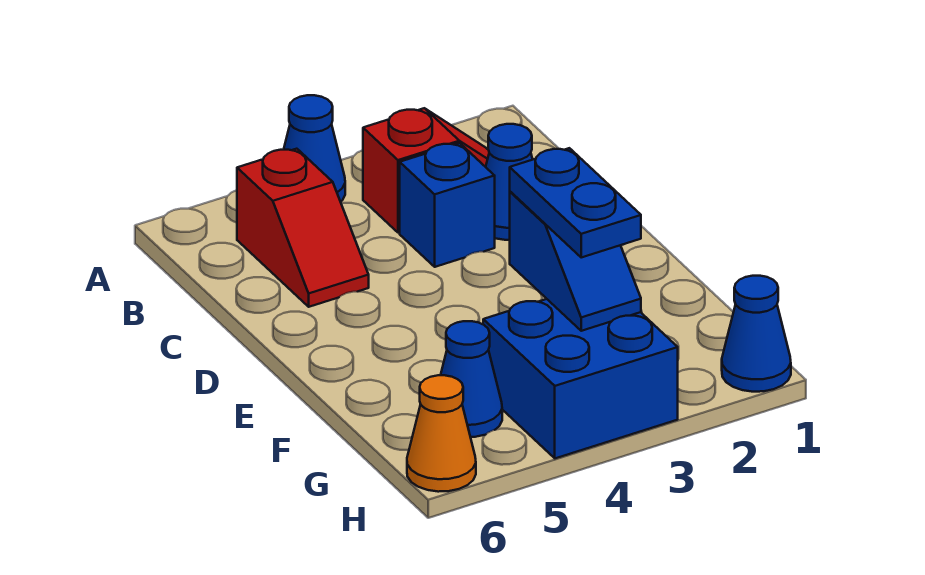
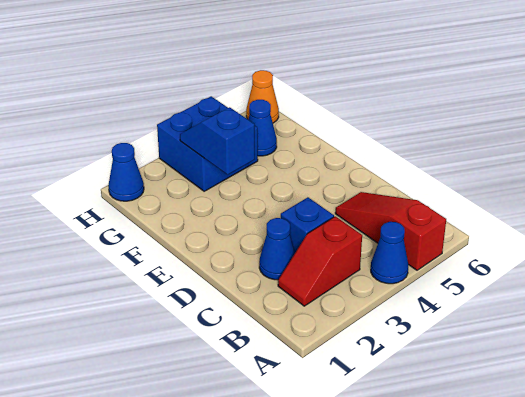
red 1x2 slope [237,149,369,307] -> red 1x3 slope [335,192,446,270]
blue 1x2 plate [510,148,641,257] -> none

